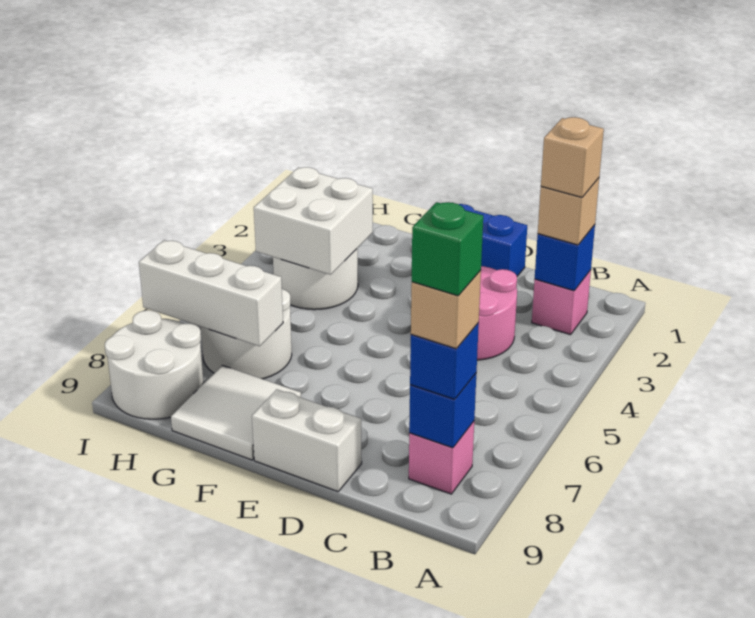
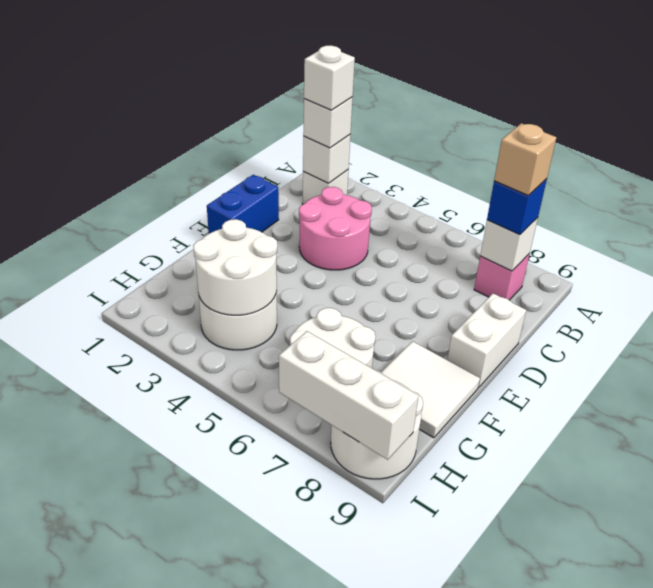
pink 1x1 brick [532,270,591,335] -> white 1x1 brick [302,170,349,204]
blue 1x1 brick [535,225,595,291] -> white 1x1 brick [303,135,350,183]
tan 1x1 brick [538,178,599,245] -> white 1x1 brick [303,97,353,148]
tan 1x1 brick [541,117,604,197] -> white 1x1 brick [304,46,355,110]
blue 1x1 brick [409,374,476,448] -> white 1x1 brick [480,218,538,271]
green 1x1 brick [412,202,483,296] -> none
white 2x2 brick [254,167,373,275] -> white 2x2 round brick [193,219,277,315]
white 1x3 brick [139,240,283,346] -> white 1x3 brick turned to [279,331,419,460]

